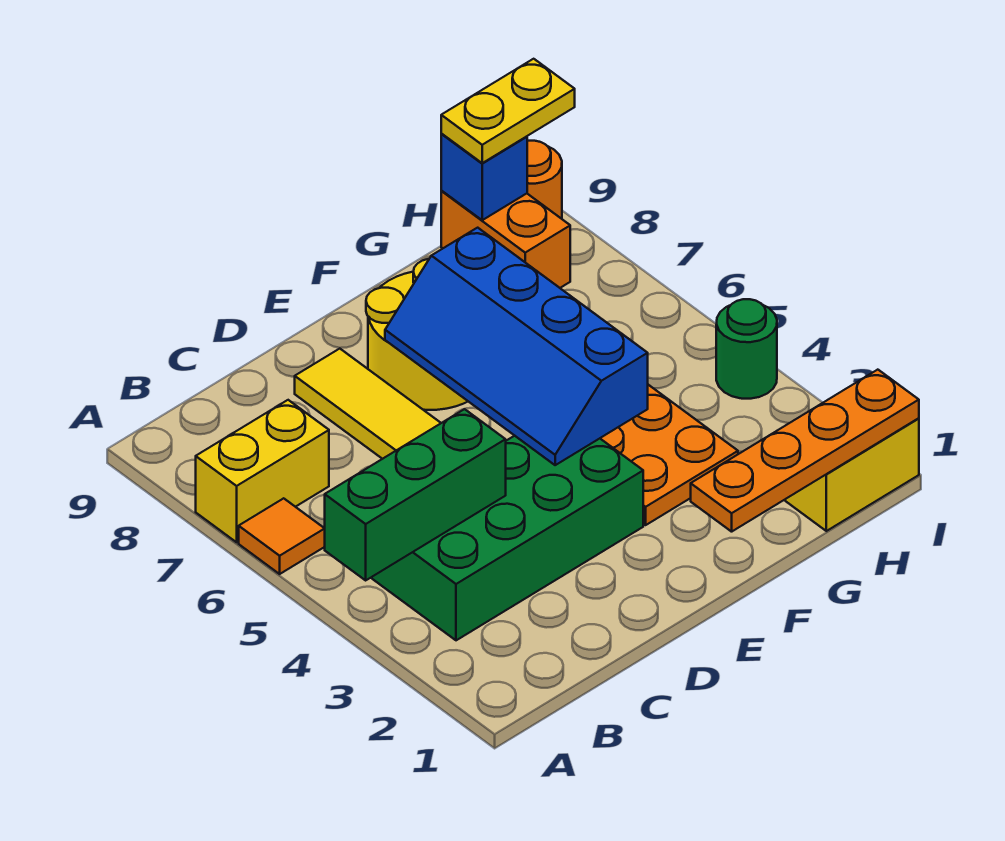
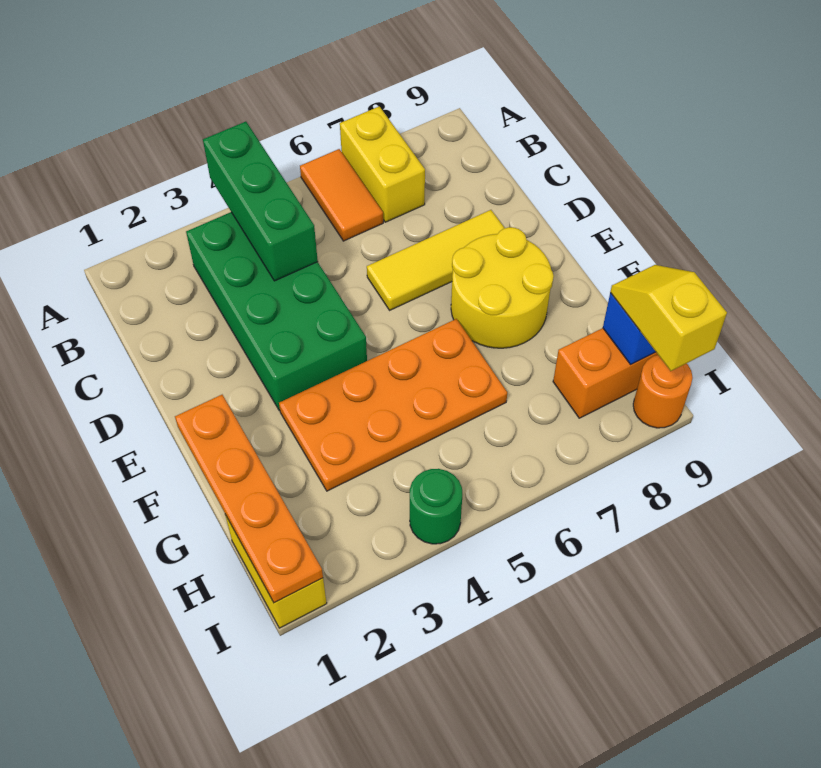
orange 1x1 tile [239,498,325,574] -> orange 1x2 tile [300,149,383,241]
blue 2x4 slope [385,228,648,465] -> none
yellow 1x2 plate [441,59,575,163] -> yellow 1x2 slope [610,265,727,371]

